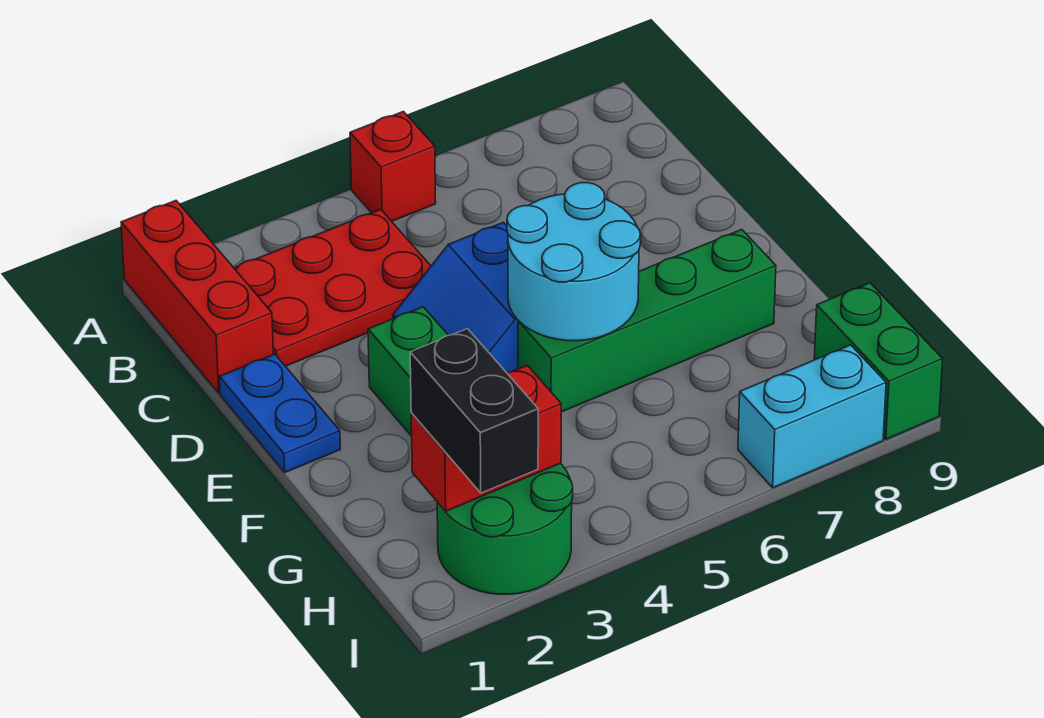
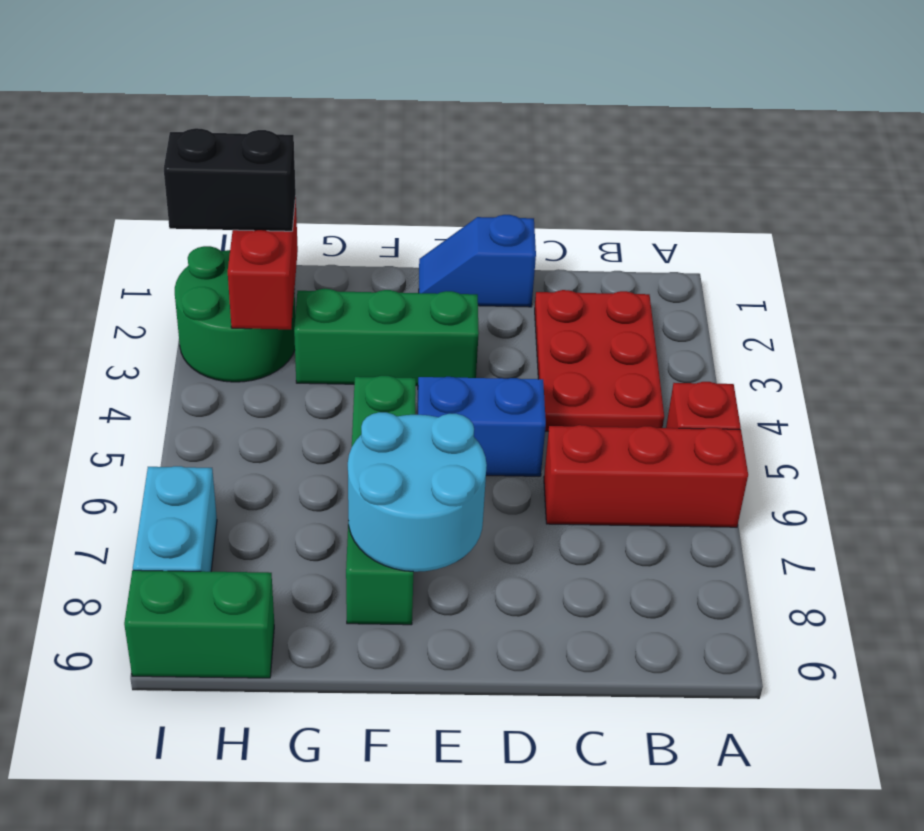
red 1x3 brick [121,201,273,393] -> red 1x3 brick moved to [544,425,748,527]
blue 1x2 plate [219,354,340,472] -> blue 1x2 slope [419,215,536,307]
cyan 2x2 round brick [507,183,640,341] -> cyan 2x2 round brick moved to [348,412,487,572]

